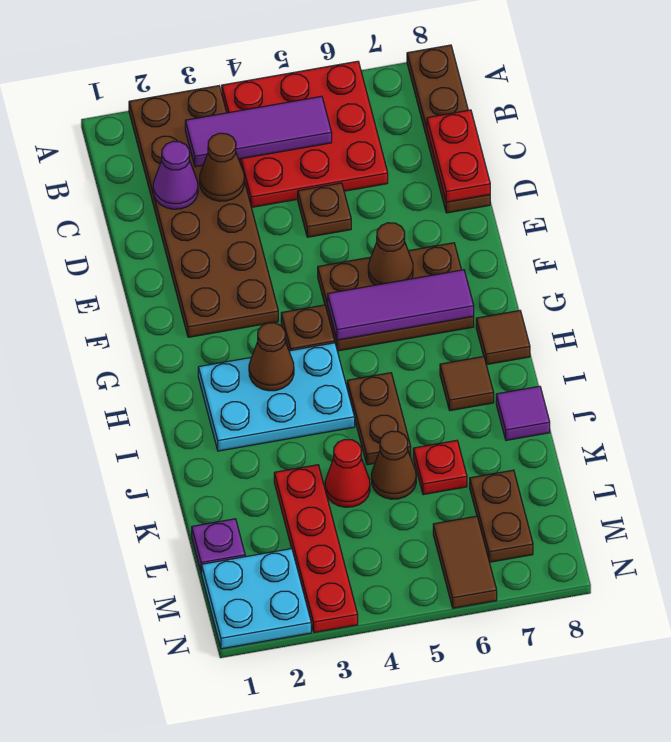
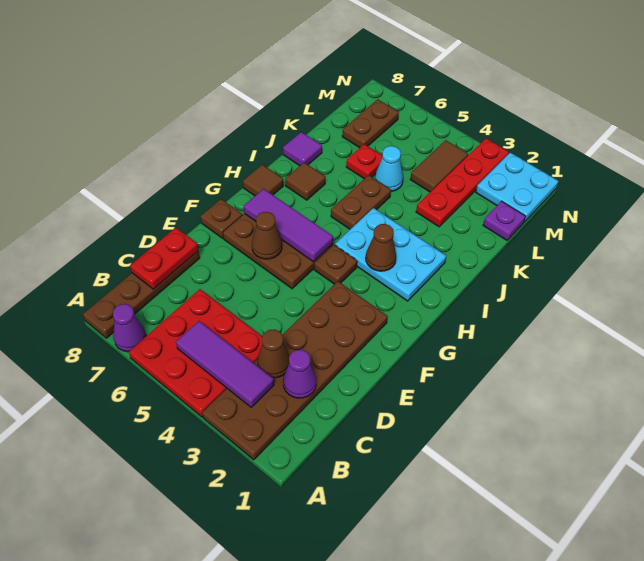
none -> purple 1x1 cone [113,304,146,352]
brown 1x1 plate [298,183,351,237] -> brown 1x1 plate moved to [201,199,242,238]
red 1x1 cone [325,439,370,507] -> none
brown 1x1 cone [371,431,416,499] -> cyan 1x1 cone [375,146,403,191]
brown 1x2 tile [433,516,497,608] -> brown 1x2 tile moved to [410,140,468,192]

